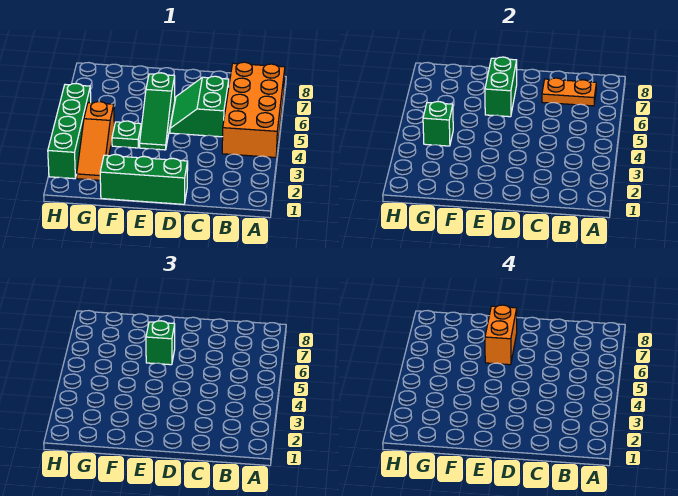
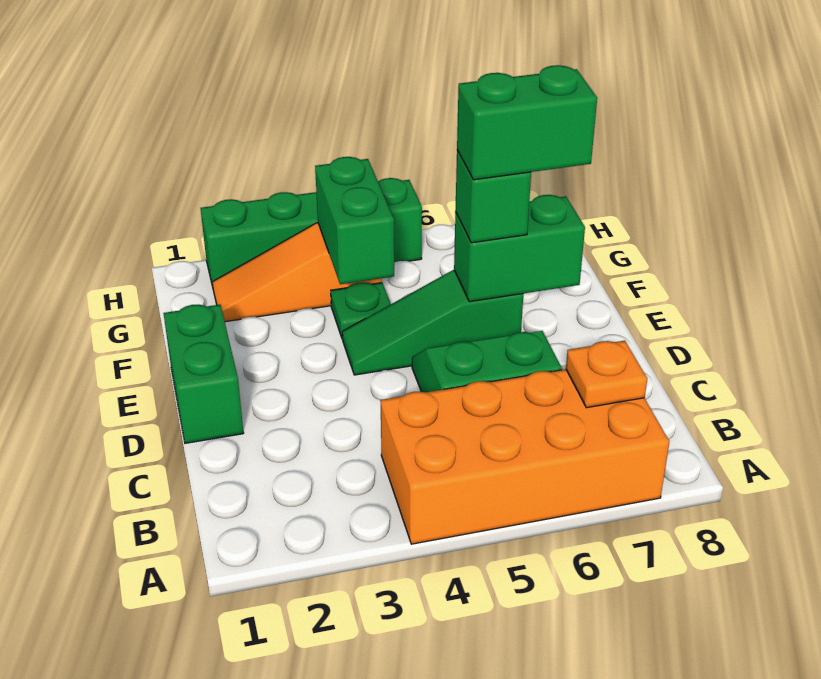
orange 1x2 plate [542,78,596,106] -> orange 1x1 plate [566,341,647,408]
green 1x3 brick [100,155,188,204] -> green 1x2 brick [164,304,244,443]
orange 1x2 brick [485,305,517,365] -> green 1x2 brick [457,65,597,180]
green 1x1 brick [423,102,453,146] -> green 1x2 brick [315,157,394,284]

